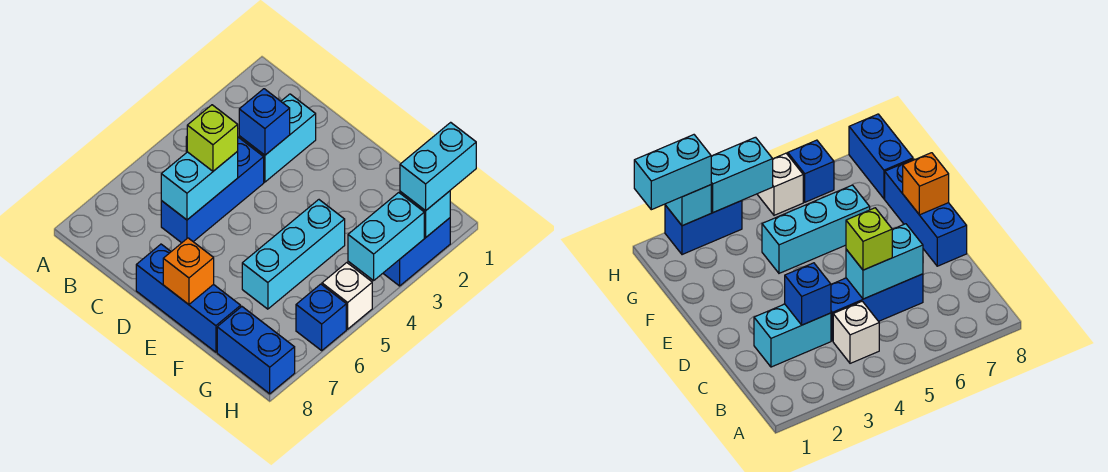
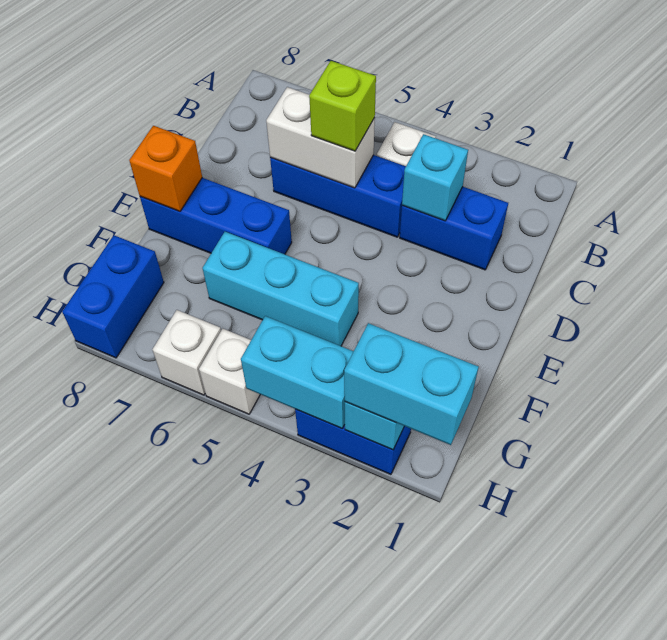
cyan 1x2 brick [239,94,316,182] -> blue 1x2 brick [400,187,508,270]
blue 1x1 brick [239,89,290,155] -> cyan 1x1 brick [402,134,468,221]
cyan 1x2 brick [161,151,238,220] -> white 1x2 brick [266,87,375,188]
blue 1x3 brick [136,244,241,352] -> blue 1x3 brick turned to [140,178,292,254]
blue 1x1 brick [296,284,346,350] -> white 1x1 brick [152,310,221,395]

